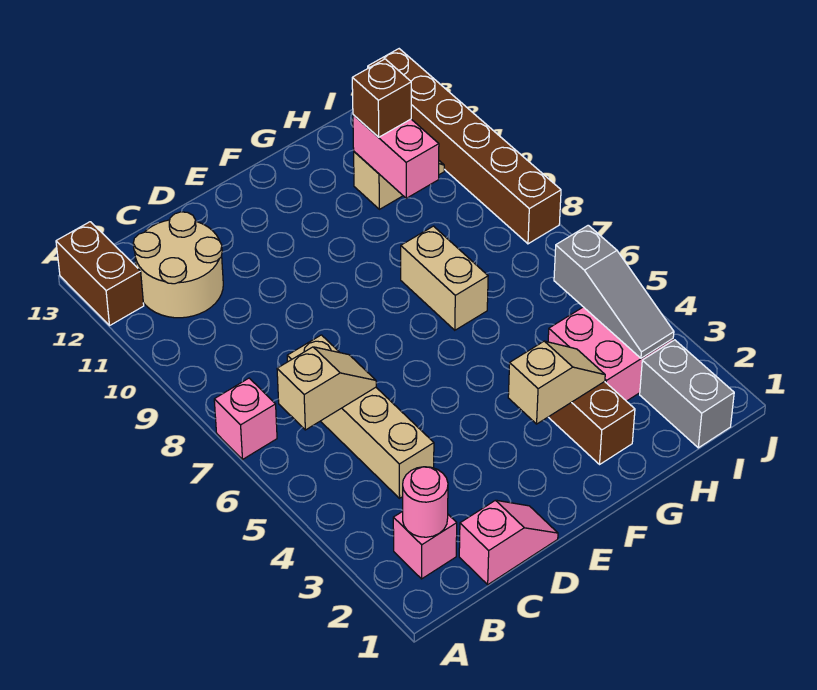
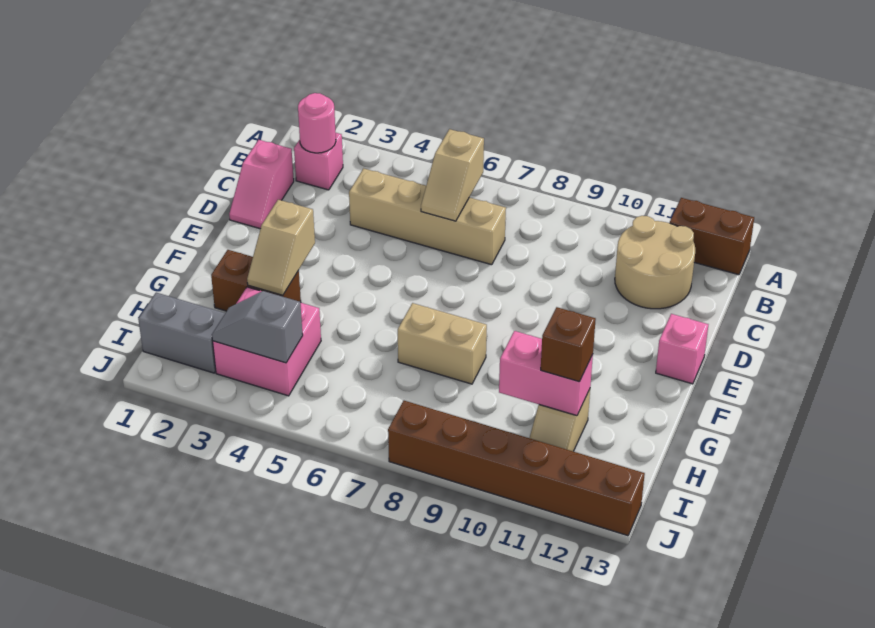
pink 1x1 brick [214,378,277,459] -> pink 1x1 brick moved to [656,314,708,384]
grey 1x3 slope [554,225,674,358] -> grey 1x2 slope [212,291,303,363]

